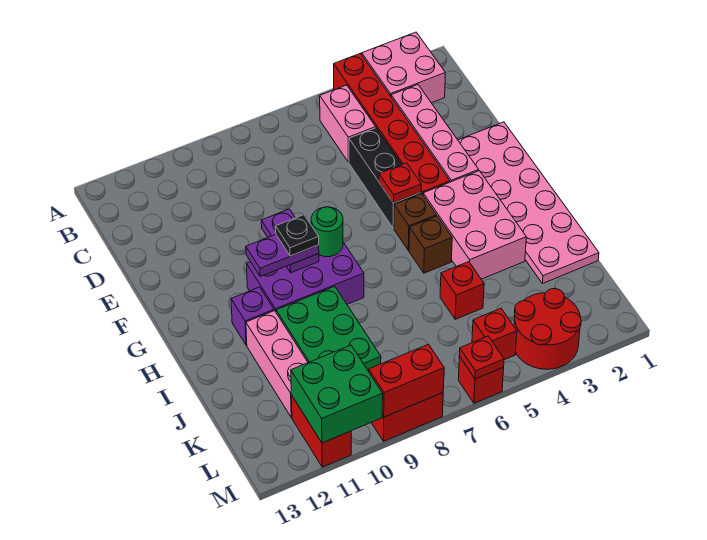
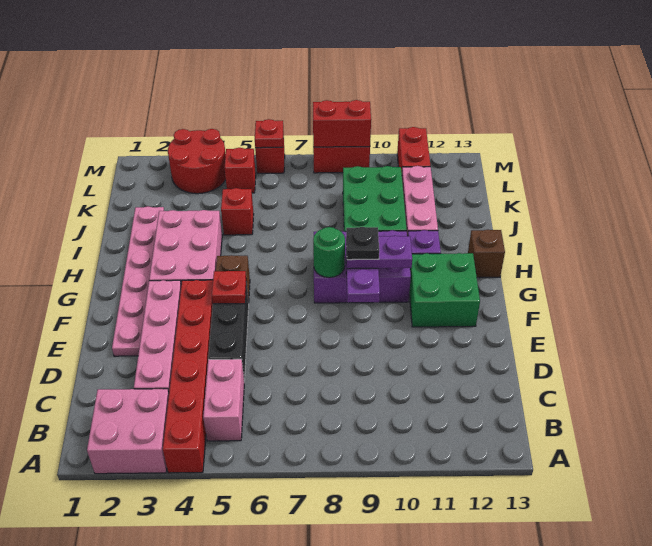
pink 2x6 plate [458,122,599,284] -> pink 1x6 plate [112,206,164,356]
brown 1x1 brick [409,216,452,273] -> brown 1x1 brick moved to [468,230,505,278]
green 2x2 brick [291,345,383,443] -> green 2x2 brick moved to [409,253,480,327]

